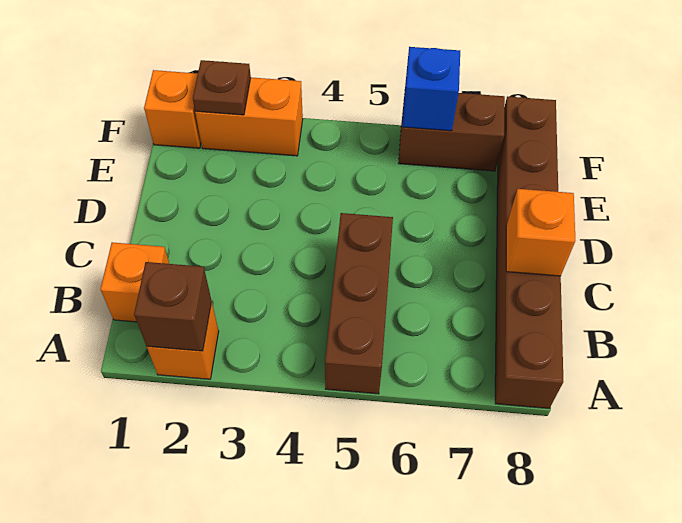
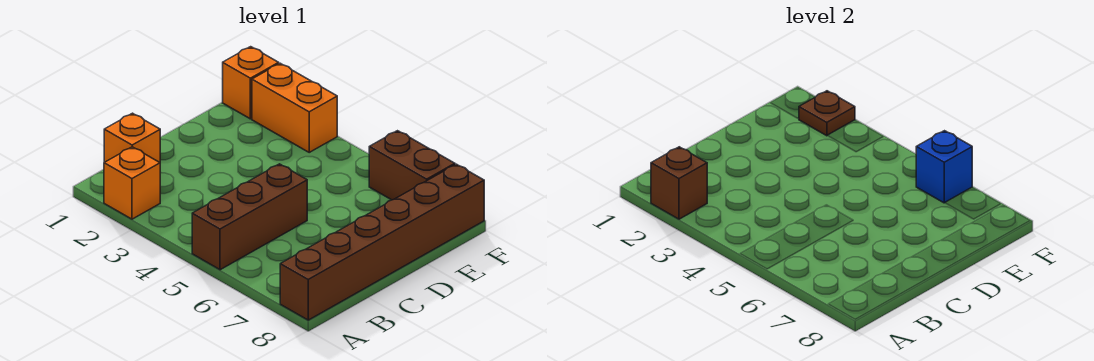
orange 1x1 brick [506,189,575,276] -> none

